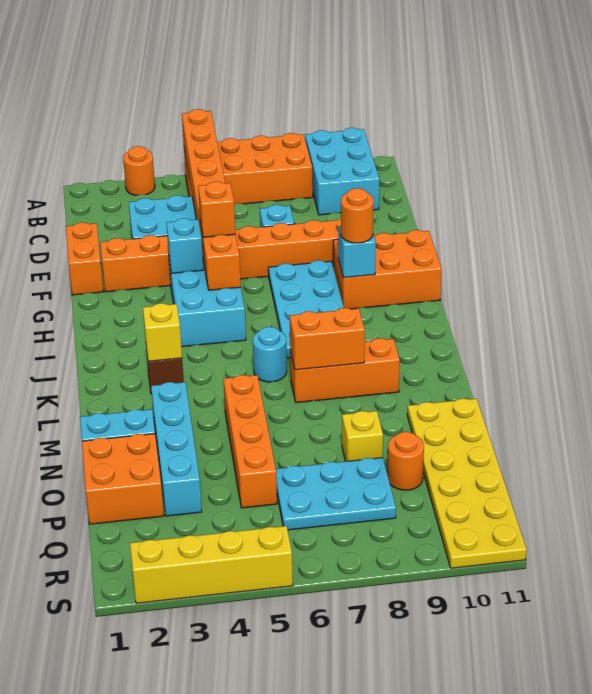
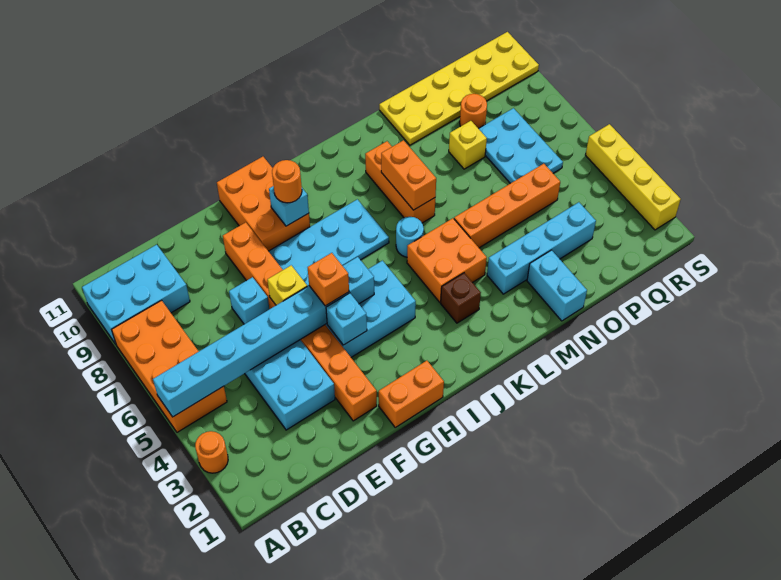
orange 1x8 brick [182,109,241,290] -> cyan 1x8 brick [153,257,374,417]
orange 1x2 brick [66,222,104,295] -> orange 1x2 brick moved to [379,361,444,427]
yellow 1x1 brick [143,303,182,361] -> yellow 1x1 brick moved to [267,265,307,305]
orange 2x2 brick [82,434,164,524] -> orange 2x2 brick moved to [407,218,487,302]

